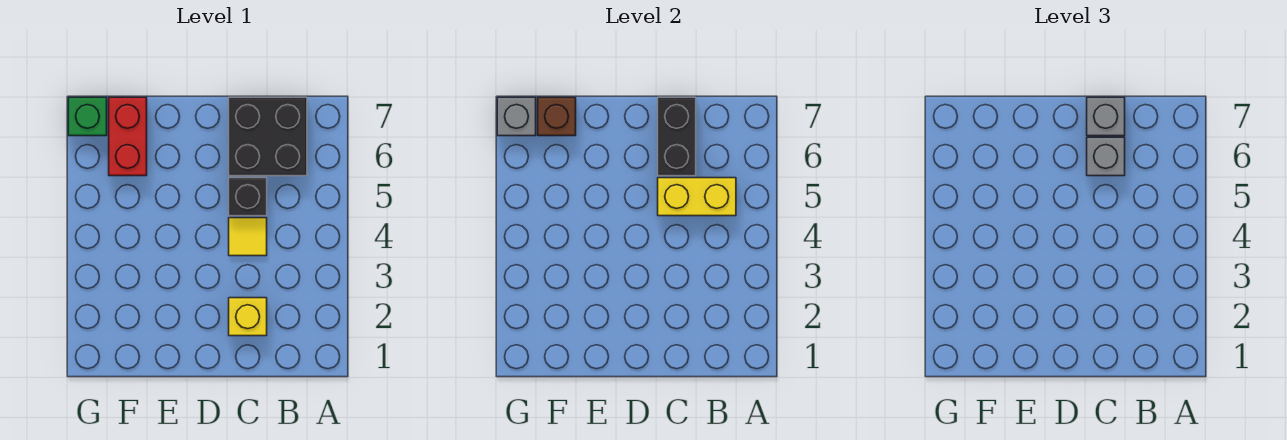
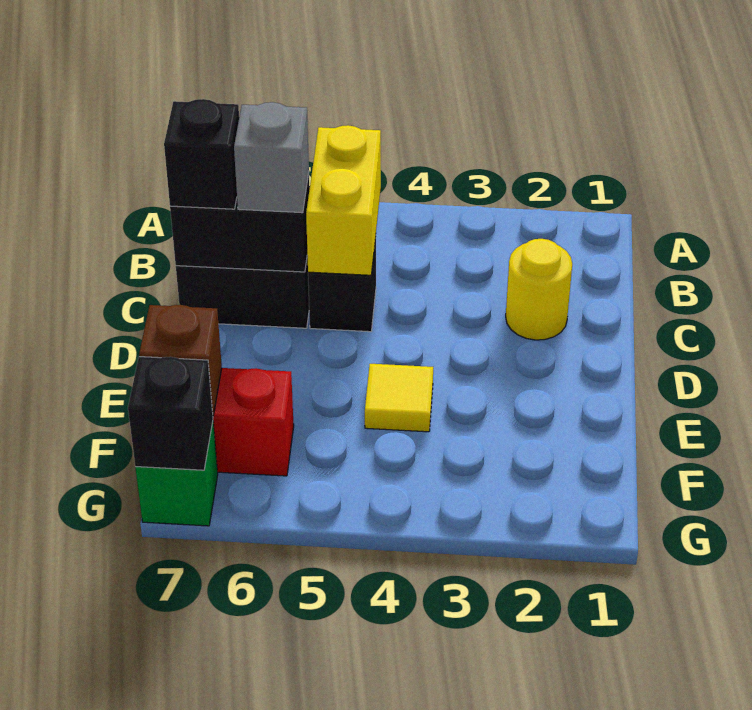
yellow 1x1 brick [229,298,267,336] -> yellow 1x1 round brick [506,239,572,340]
yellow 1x1 tile [229,218,267,256] -> yellow 1x1 tile moved to [365,364,433,432]
grey 1x1 brick [1087,97,1125,136] -> black 1x1 brick [164,99,239,209]
grey 1x1 brick [497,97,536,136] -> black 1x1 brick [128,357,213,470]

